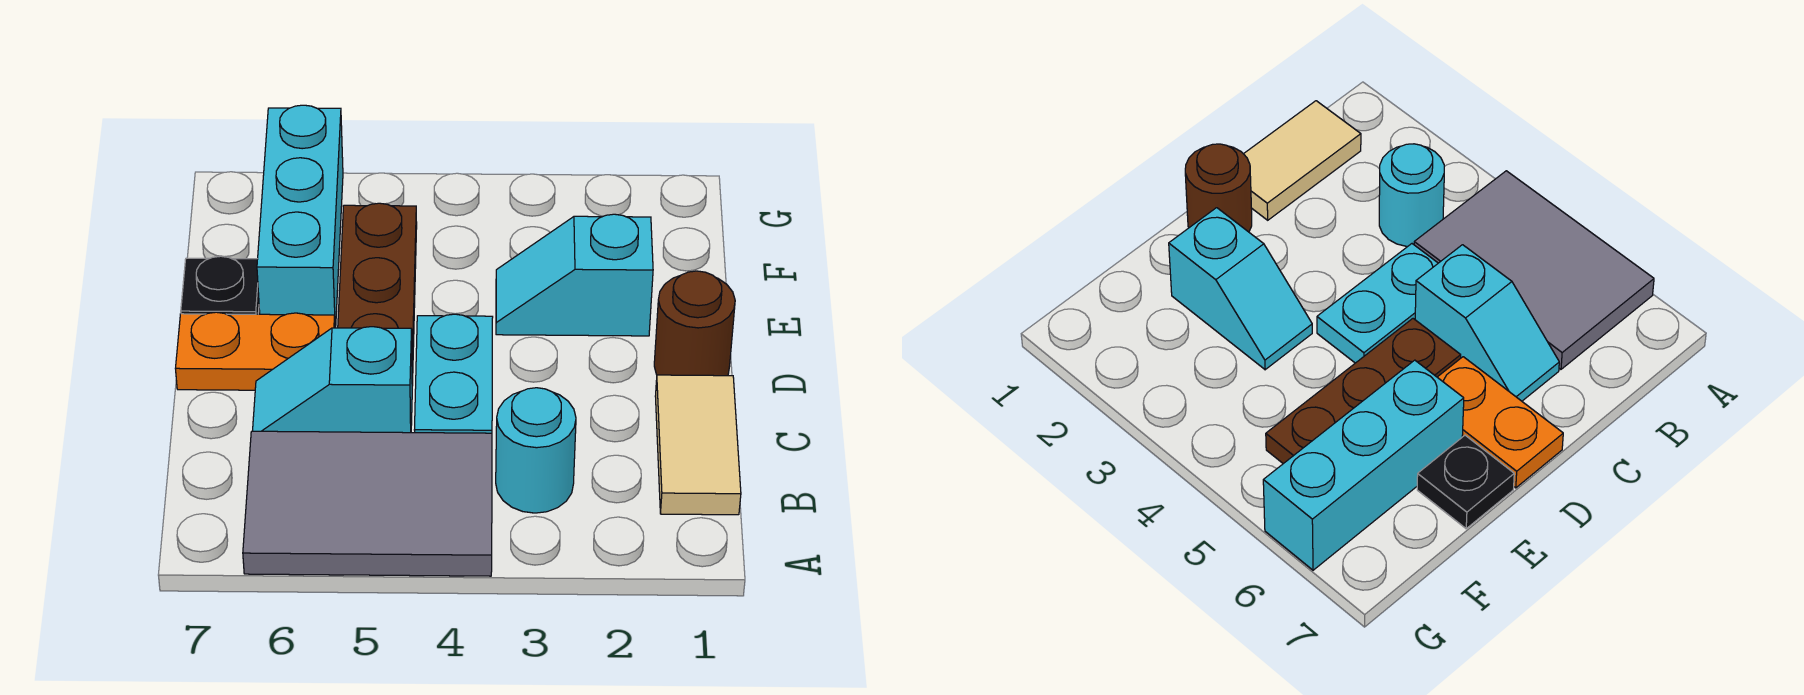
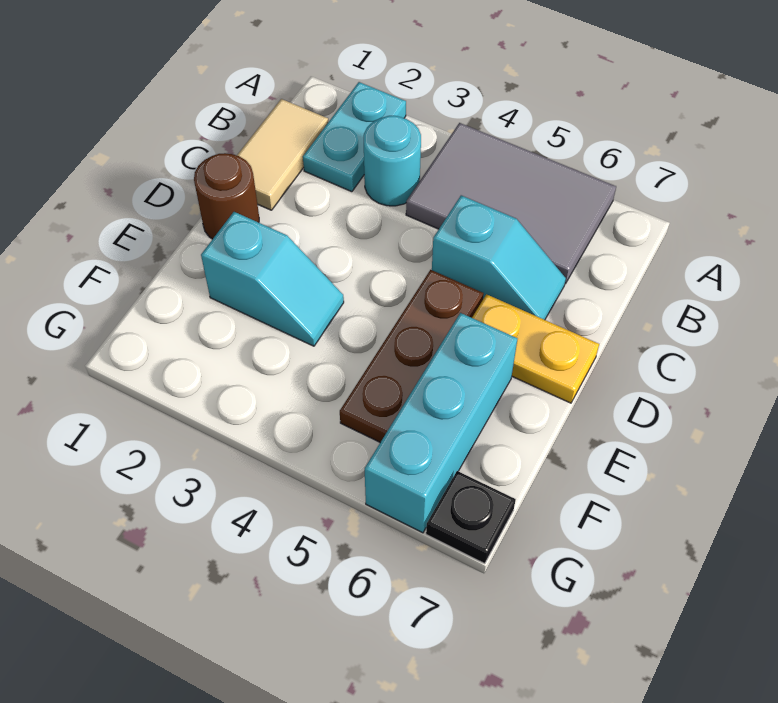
cyan 1x2 plate [415,314,493,433] -> cyan 1x2 plate moved to [303,82,406,192]
orange 1x2 plate [175,312,335,390] -> yellow 1x2 plate [472,294,599,403]
black 1x1 plate [181,256,259,314] -> black 1x1 plate moved to [426,471,516,564]

